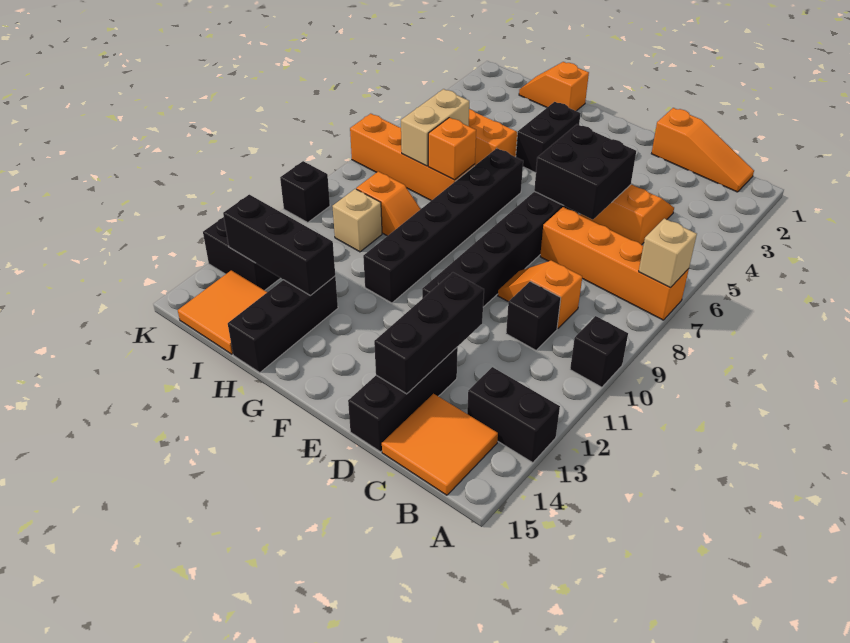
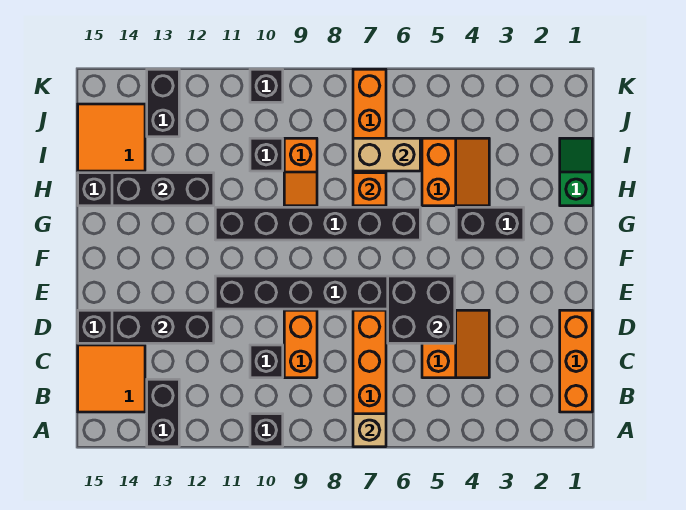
orange 1x3 slope [651,108,754,192] -> orange 1x3 brick [560,310,592,412]
orange 1x2 slope [498,260,582,328] -> orange 1x2 brick [284,310,317,378]
orange 1x2 slope [519,62,589,111] -> green 1x2 slope [560,138,592,206]
black 1x3 brick [223,195,335,296] -> black 1x3 brick turned to [112,173,214,206]
tan 1x1 brick [332,189,382,252] -> black 1x1 brick [250,138,283,171]

